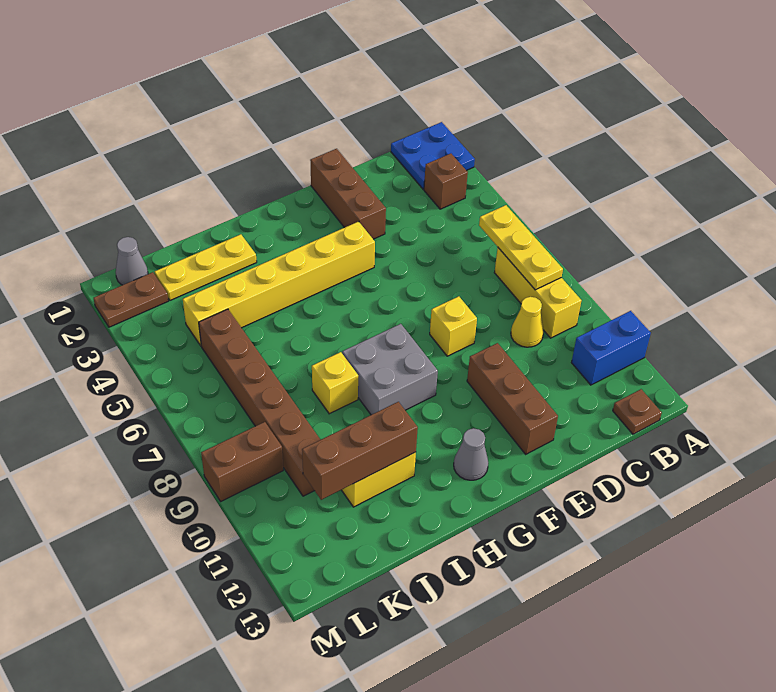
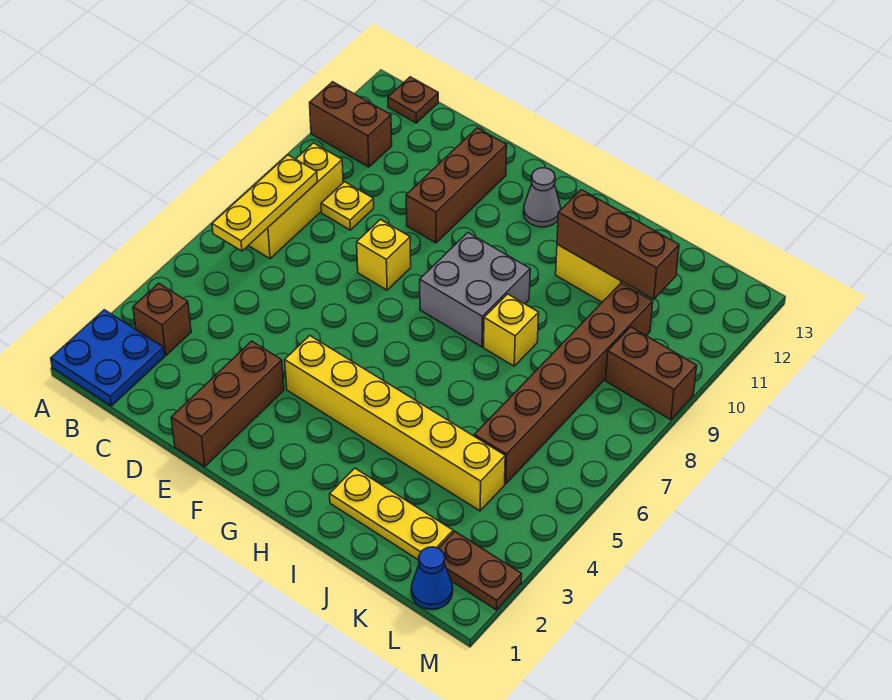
blue 1x2 brick [572,311,651,385] -> brown 1x2 brick [310,82,392,167]
yellow 1x1 cone [511,297,544,347] -> yellow 1x1 plate [321,182,374,230]
grey 1x1 cone [116,237,148,285] -> blue 1x1 cone [411,547,453,609]

